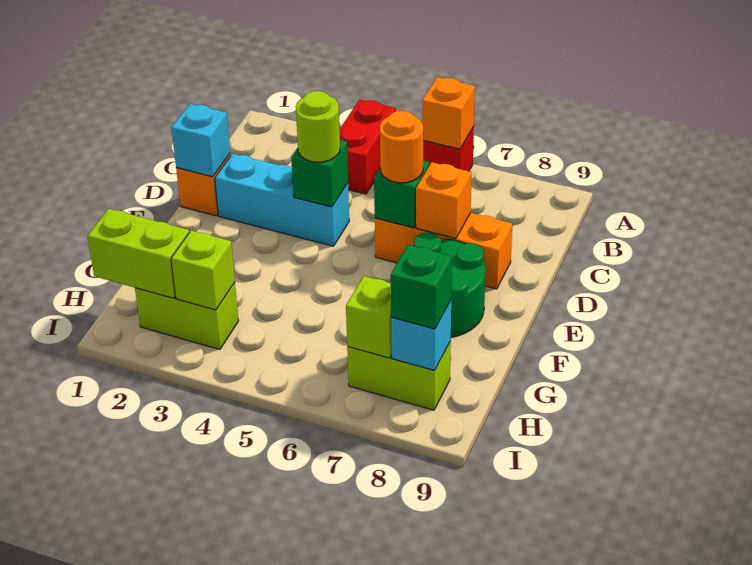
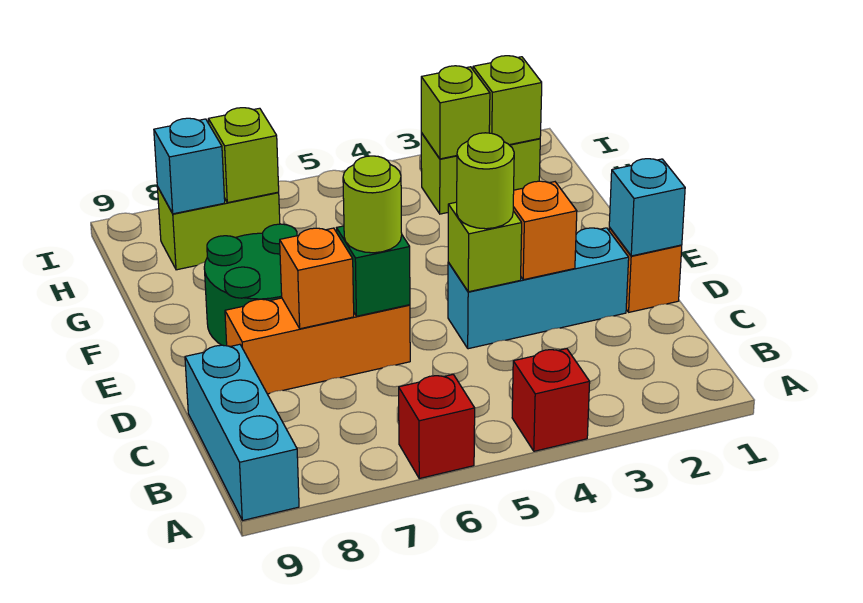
red 1x2 brick [339,99,396,194] -> red 1x1 brick [512,349,590,451]
orange 1x1 brick [422,77,475,149] -> orange 1x1 brick moved to [513,181,577,280]
none -> cyan 1x3 brick [185,344,299,521]
green 1x1 brick [291,140,348,207] -> lime 1x1 brick [448,202,522,292]
orange 1x1 round brick [380,111,423,183] -> lime 1x1 round brick [343,156,402,253]
lime 1x2 brick [88,209,189,298] -> lime 1x1 brick [473,56,542,145]
green 1x1 brick [391,245,452,329] -> none

